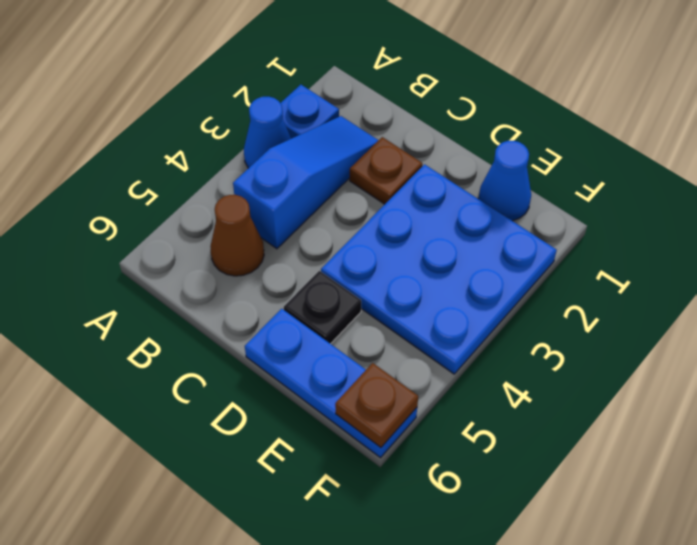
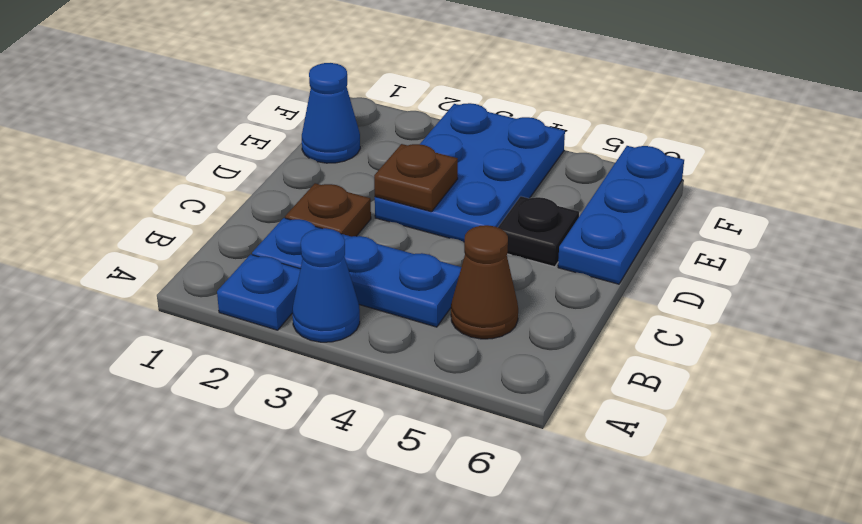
blue 1x3 slope [233,116,378,249] -> blue 1x3 plate [252,218,461,327]
blue 3x3 plate [321,164,557,374] -> blue 2x3 plate [375,103,565,242]
brown 1x1 plate [335,363,418,447] -> brown 1x1 plate moved to [374,144,458,212]

